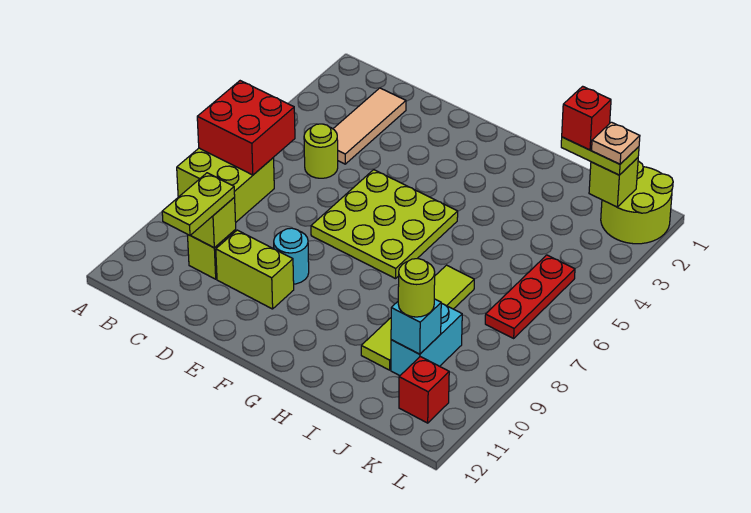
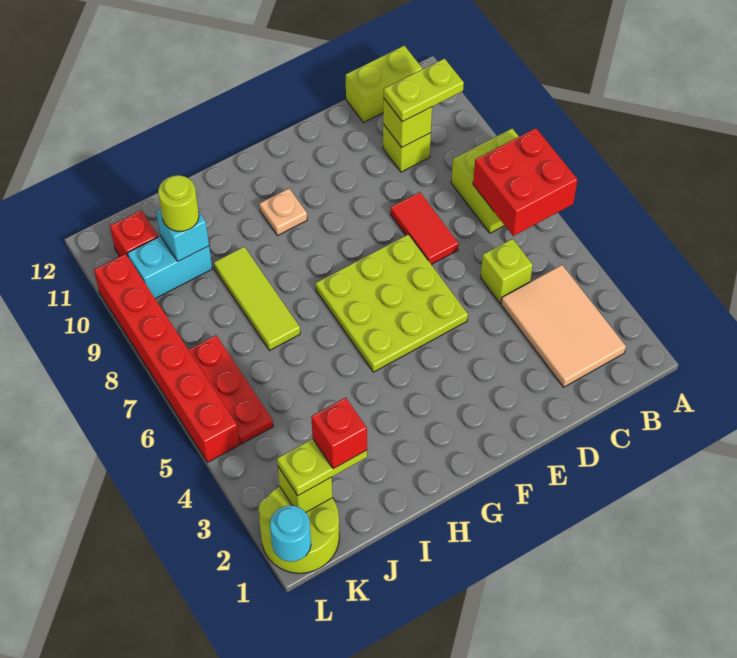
tan 1x3 tile [333,88,406,164] -> tan 2x3 tile [501,265,626,387]
lime 1x1 round brick [304,124,338,178] -> lime 1x1 brick [481,239,533,303]
lime 1x2 plate [162,173,235,236] -> lime 1x2 plate turned to [384,59,464,122]
none -> red 1x2 tile [390,192,458,265]
lime 1x2 brick [216,230,294,309] -> lime 1x2 brick moved to [346,46,422,123]
cyan 1x1 round brick [274,228,309,284] -> cyan 1x1 round brick moved to [270,506,311,562]
lime 1x4 tile [361,265,474,370] -> lime 1x3 tile [214,247,300,351]
cyan 1x2 brick [391,304,462,376] -> cyan 1x2 brick turned to [128,236,212,298]
tan 1x1 plate [592,122,640,164] -> tan 1x1 plate moved to [259,189,307,236]
none -> red 1x6 brick [94,254,240,462]

